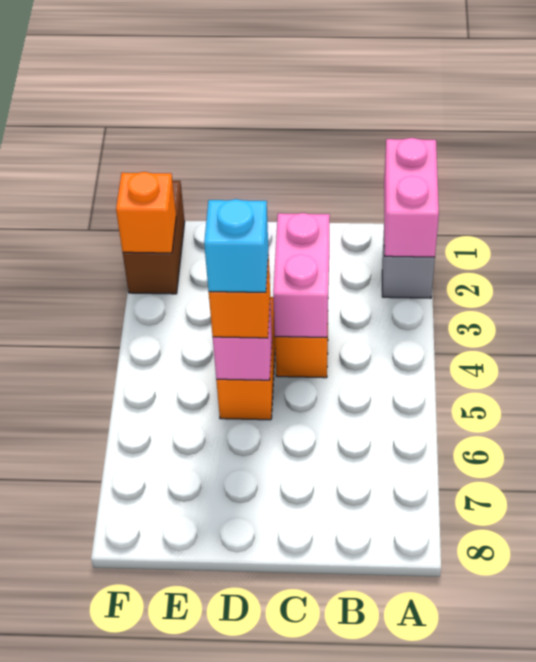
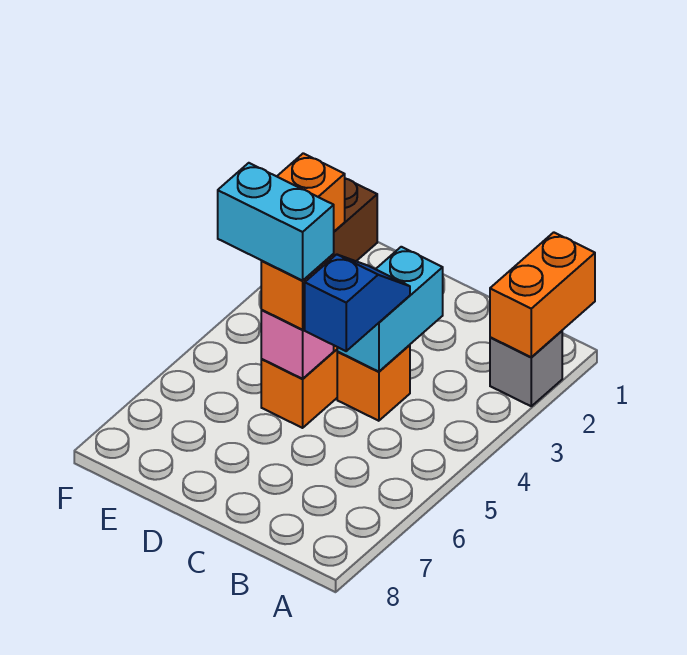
pink 1x2 brick [384,138,439,257] -> orange 1x2 brick [490,232,595,357]
pink 1x2 brick [273,213,330,338] -> cyan 1x2 brick [337,247,443,372]
none -> blue 1x2 slope [304,254,410,351]
cyan 1x1 brick [204,199,269,292] -> cyan 1x2 brick [218,163,334,281]

